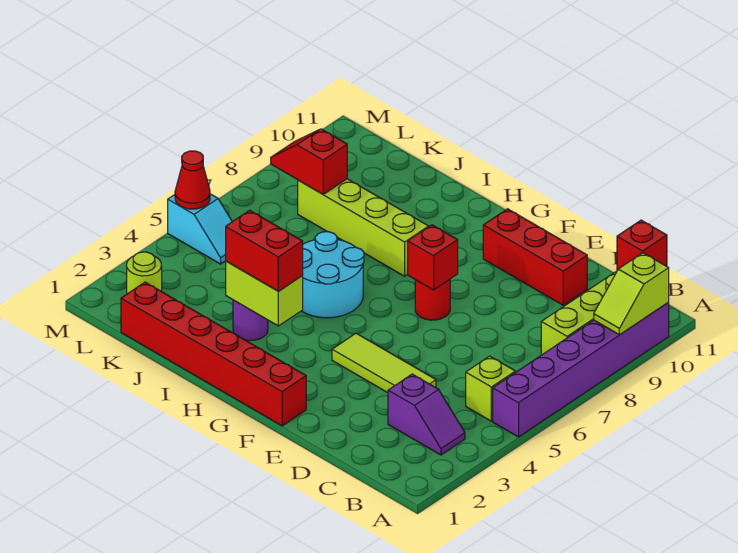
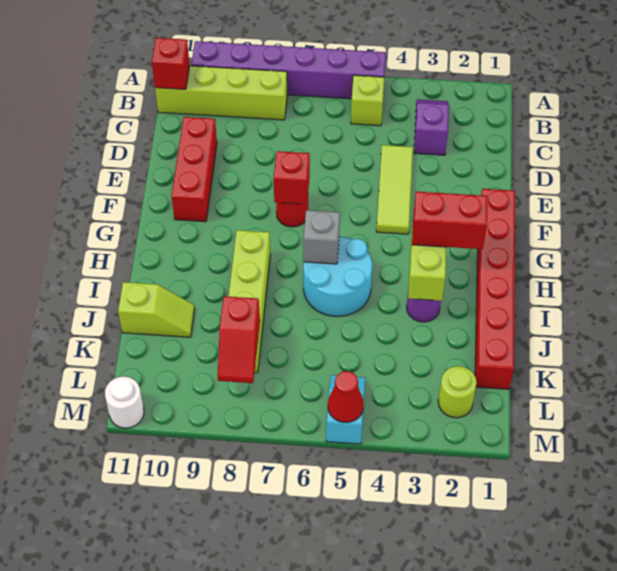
lime 1x2 slope [594,253,669,335] -> lime 1x2 slope moved to [118,282,195,337]
red 1x2 brick [226,210,303,291] -> red 1x2 brick turned to [412,191,488,249]
none -> grey 1x1 brick [303,210,340,264]
none -> white 1x1 round brick [105,377,144,428]

